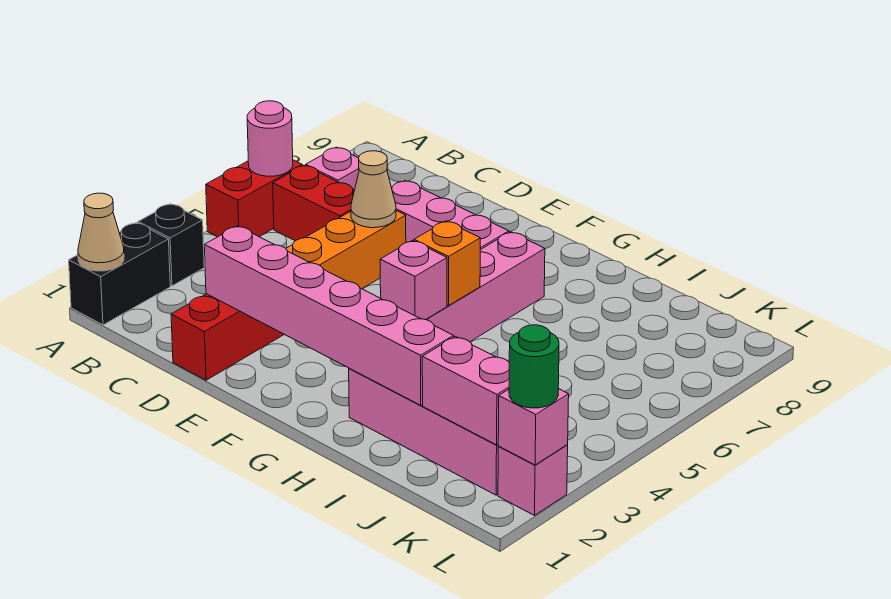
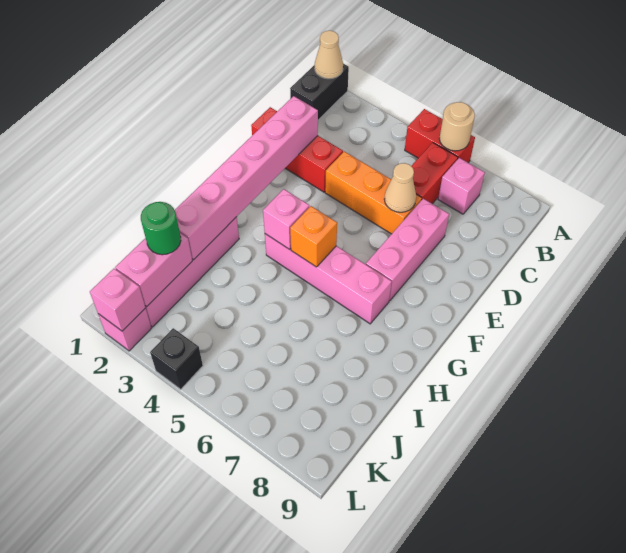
black 1x2 brick [69,223,170,325] -> black 1x2 brick turned to [290,64,349,120]
black 1x1 brick [138,204,204,286] -> black 1x1 brick moved to [150,328,203,389]
pink 1x1 round brick [247,101,293,176] -> tan 1x1 round brick [439,102,475,151]
green 1x1 round brick [509,325,559,408] -> green 1x1 round brick moved to [141,202,181,255]

